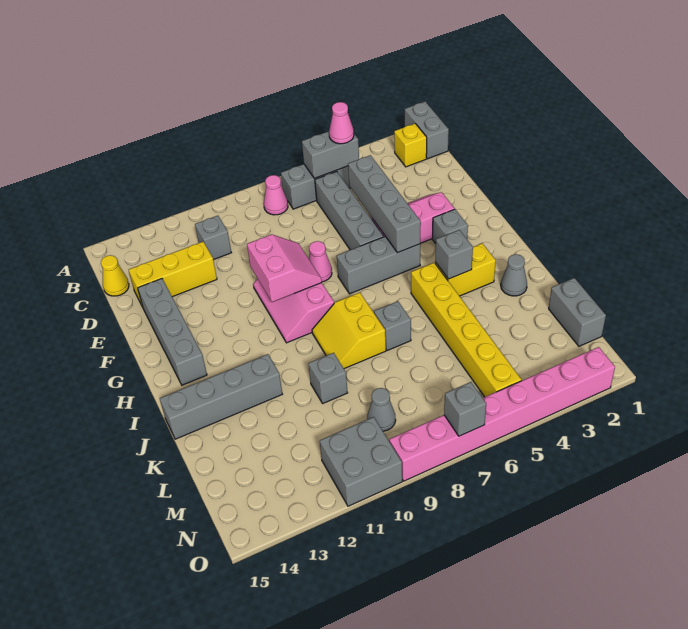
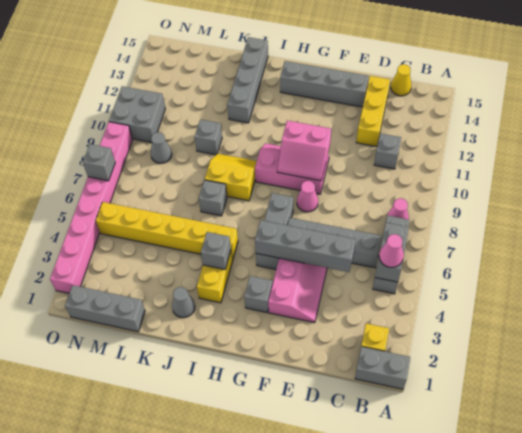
grey 1x2 brick [549,278,606,346] -> grey 1x3 brick [65,285,145,332]

